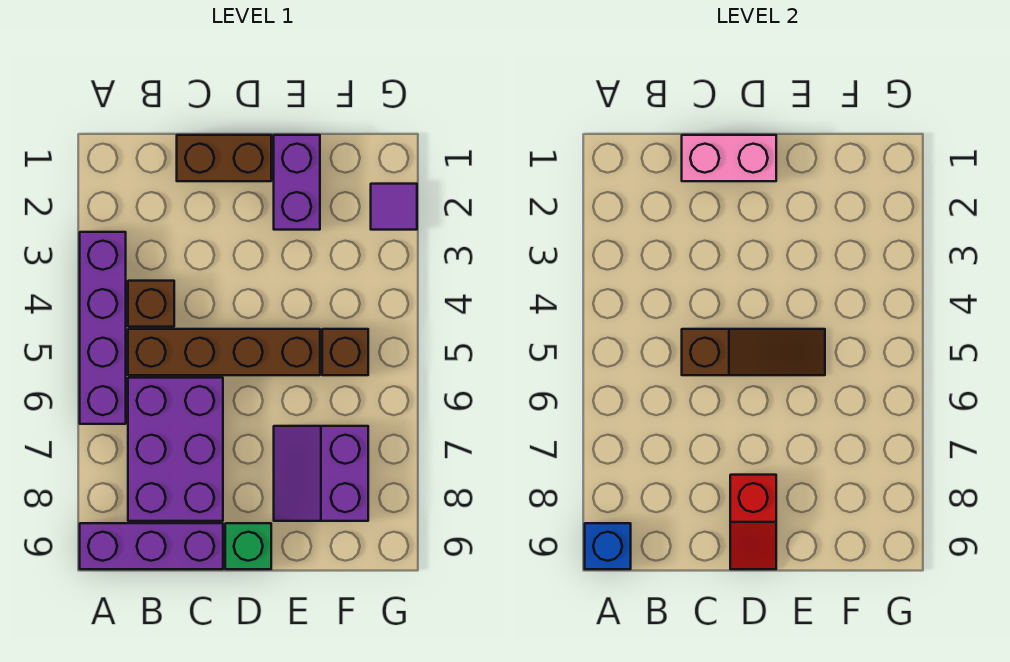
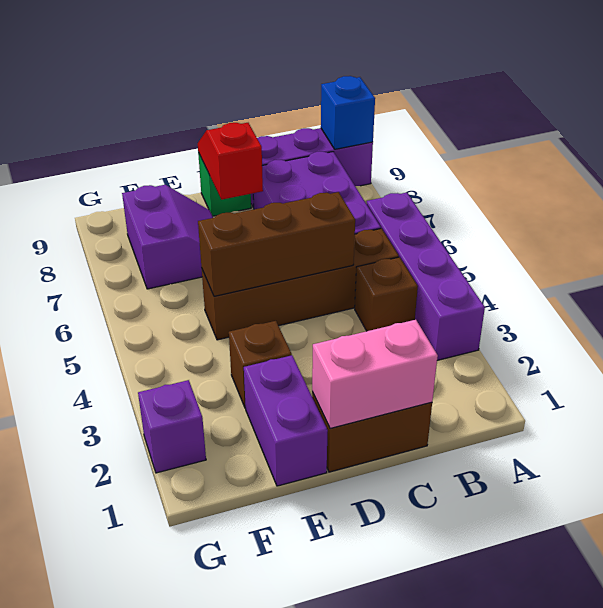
brown 1x3 slope [682,329,825,375] -> brown 1x3 brick [198,192,355,296]
brown 1x1 brick [322,329,368,375] -> brown 1x1 brick moved to [229,321,292,408]
purple 1x1 tile [371,184,417,230] -> purple 1x1 brick [138,380,206,473]

